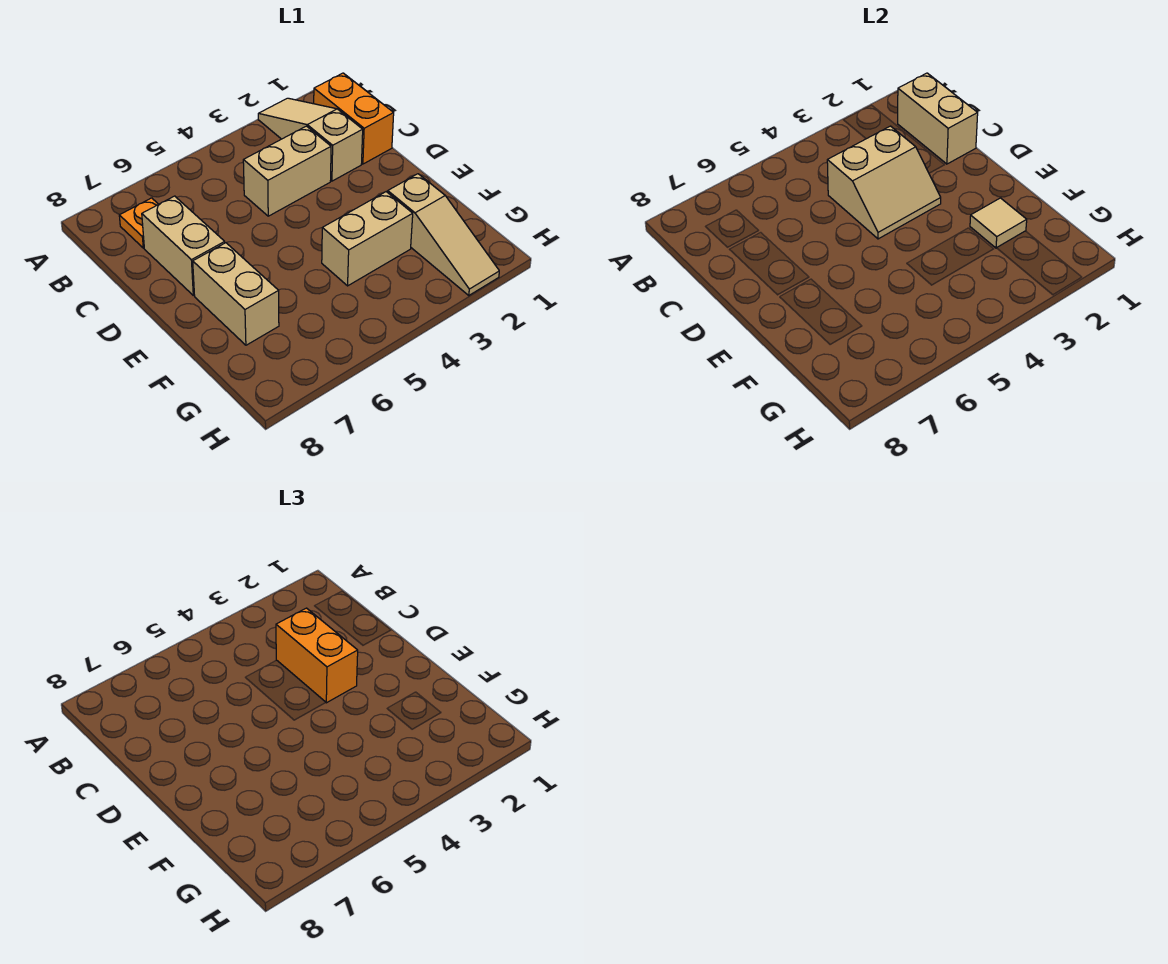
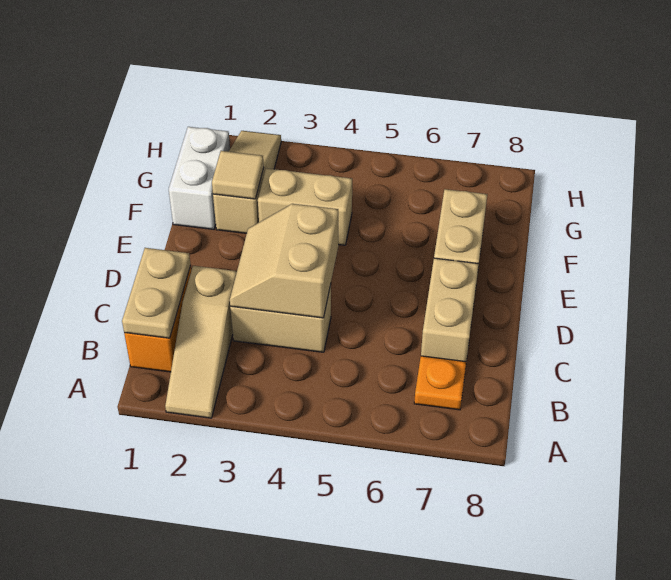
tan 1x2 brick [898,73,978,164] -> tan 1x2 plate [122,248,191,338]
tan 2x2 slope [827,126,941,239] -> tan 2x2 slope turned to [230,204,338,318]
orange 1x2 brick [276,608,358,703] -> none
none -> white 1x2 brick [169,127,230,229]

